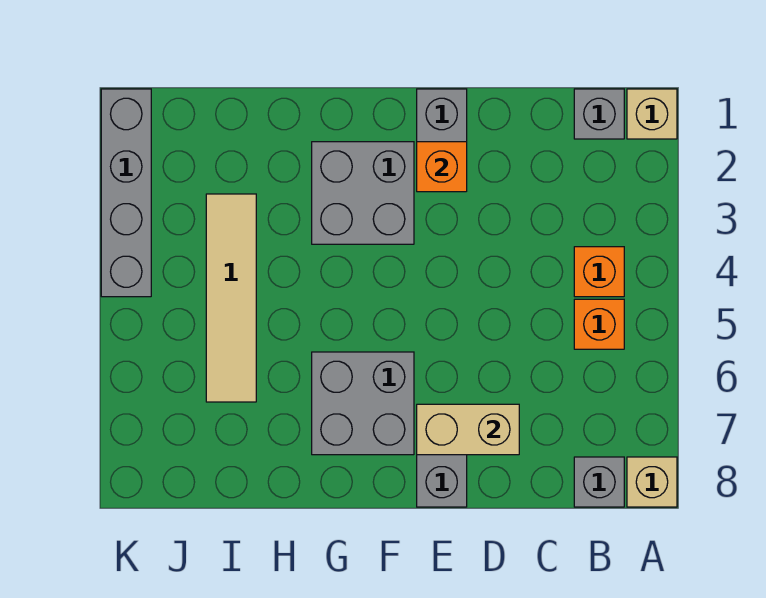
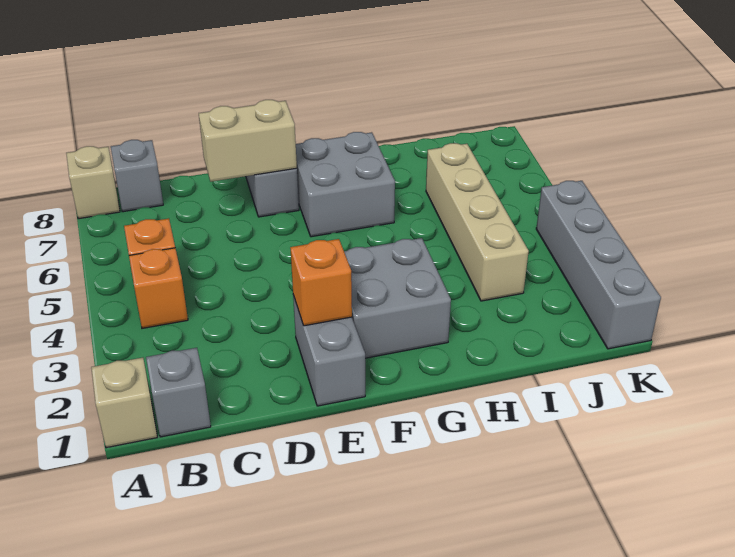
tan 1x4 tile [206,194,256,402] -> tan 1x4 brick [426,143,529,301]

